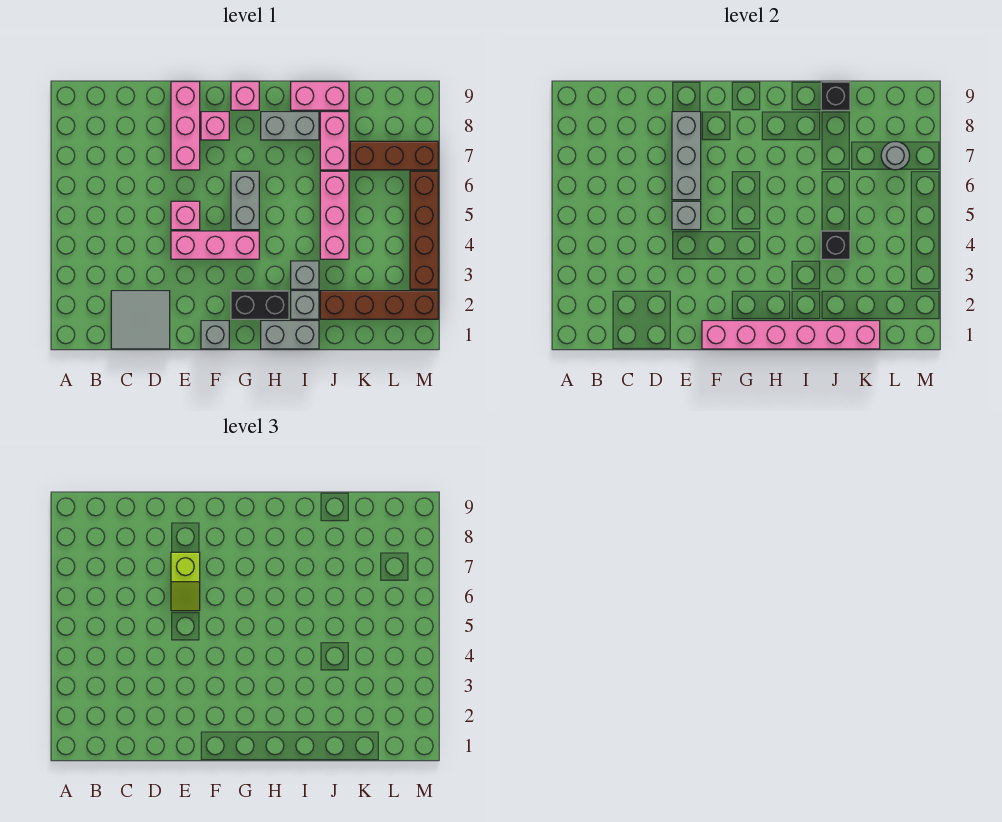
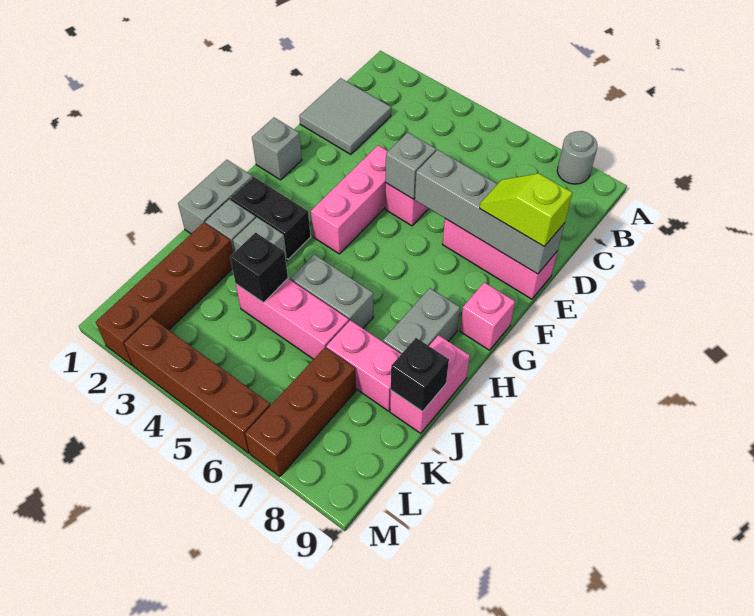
grey 1x3 brick [672,112,701,200] -> grey 1x4 brick [415,150,565,274]
lime 1x2 slope [171,552,200,611] -> lime 1x2 slope moved to [480,174,572,246]
pink 1x6 brick [702,321,880,349] -> none
pink 1x1 brick [201,112,229,140] -> none
black 1x2 brick [231,291,289,319] -> black 1x2 brick turned to [230,177,311,259]
grey 1x2 brick [231,171,259,230] -> grey 1x2 brick moved to [291,255,373,328]
grey 1x1 round brick [881,142,910,170] -> grey 1x1 round brick moved to [557,131,598,184]

